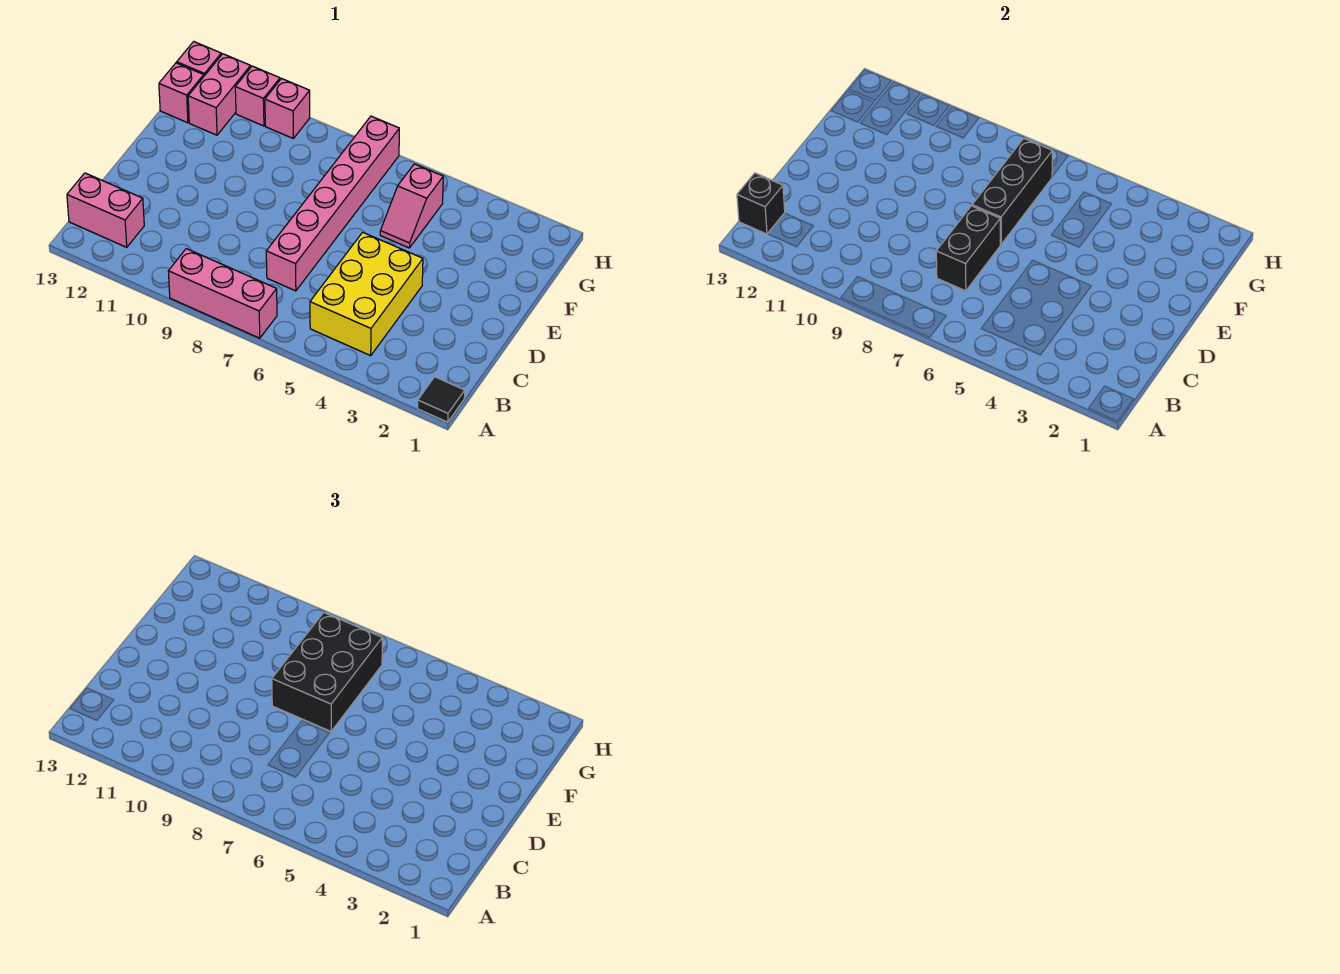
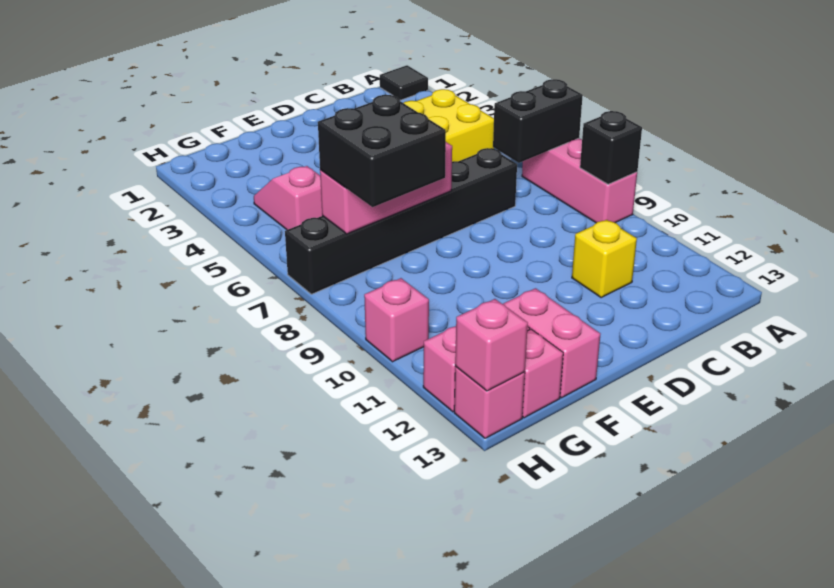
pink 1x2 brick [67,173,144,247] -> pink 1x2 brick moved to [503,288,600,398]
black 1x1 brick [737,173,785,234] -> black 1x1 brick moved to [580,111,642,185]
pink 1x6 brick [266,116,399,291] -> black 1x6 brick [285,148,517,294]
black 1x2 brick [936,206,1001,291] -> black 1x2 brick moved to [493,79,583,163]
none -> yellow 1x1 brick [572,220,637,297]
black 1x3 brick [972,138,1052,244] -> pink 1x3 brick [320,142,452,234]
black 2x3 brick [272,613,382,731] -> black 2x2 brick [318,95,446,207]
pink 1x2 slope [380,164,443,248] -> pink 1x2 slope turned to [254,166,322,230]
pink 1x1 brick [235,66,280,126] -> pink 1x1 brick moved to [455,299,528,391]

